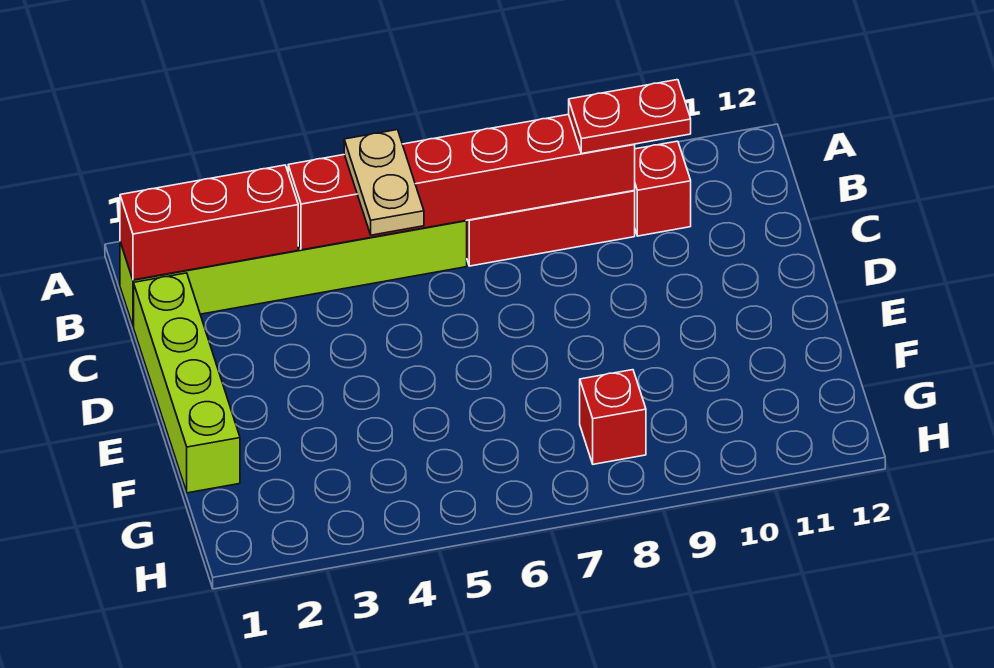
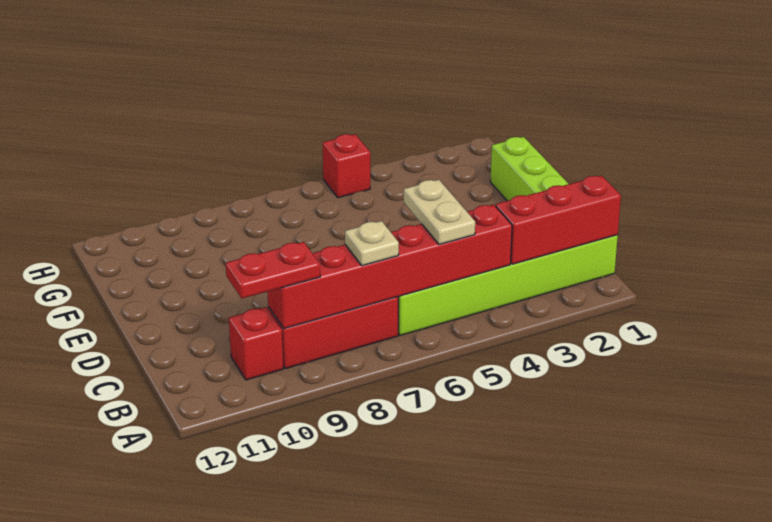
none -> tan 1x1 plate [345,221,399,266]
red 1x1 brick [580,370,646,464] -> red 1x1 brick moved to [323,134,370,198]

